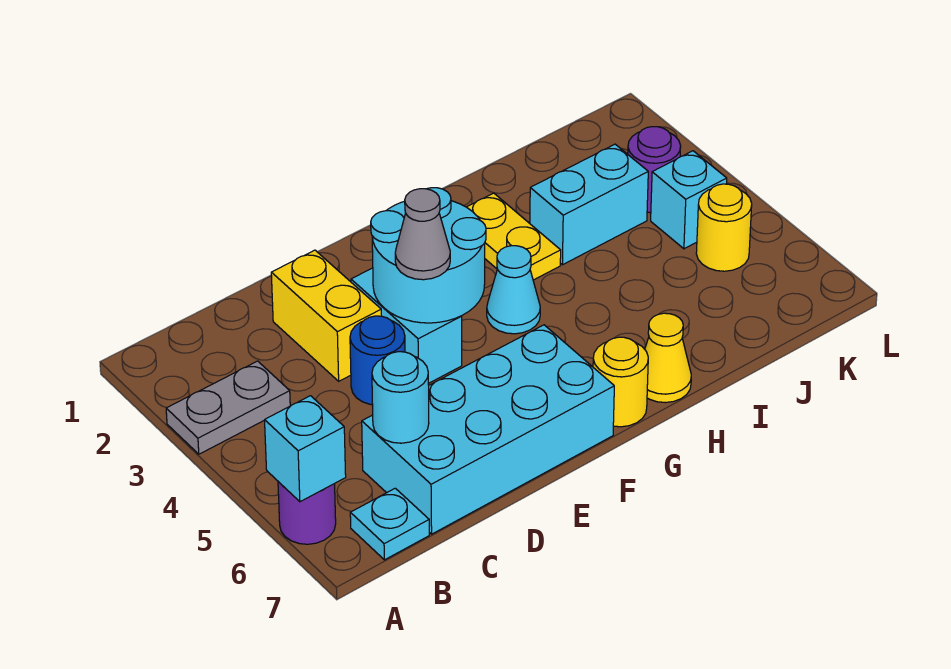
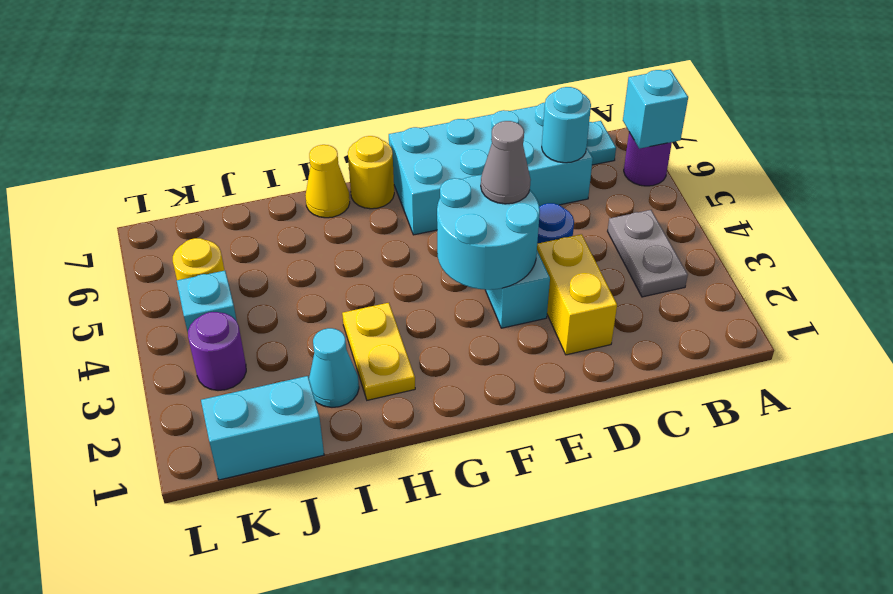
grey 1x2 plate [166,361,290,454] -> grey 1x2 plate turned to [608,210,688,297]
cyan 1x1 cone [487,246,540,334] -> cyan 1x1 cone moved to [309,328,359,407]
cyan 1x2 brick [530,144,648,265] -> cyan 1x2 brick moved to [201,376,324,480]

